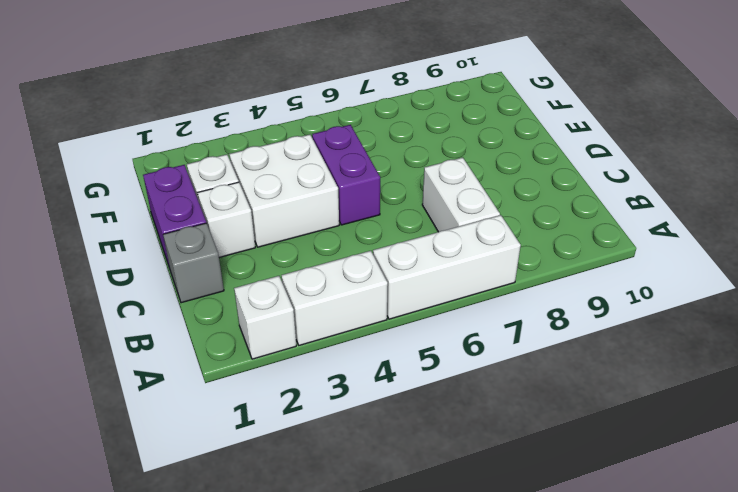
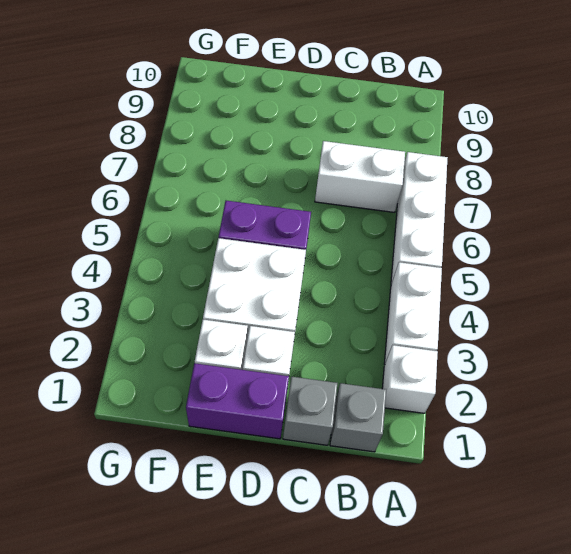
none -> grey 1x1 brick [330,383,386,452]

